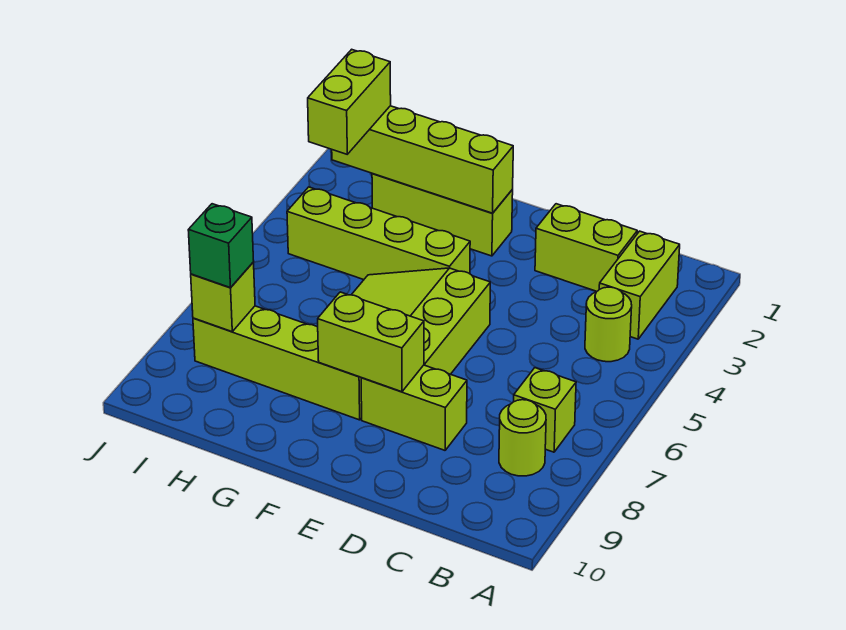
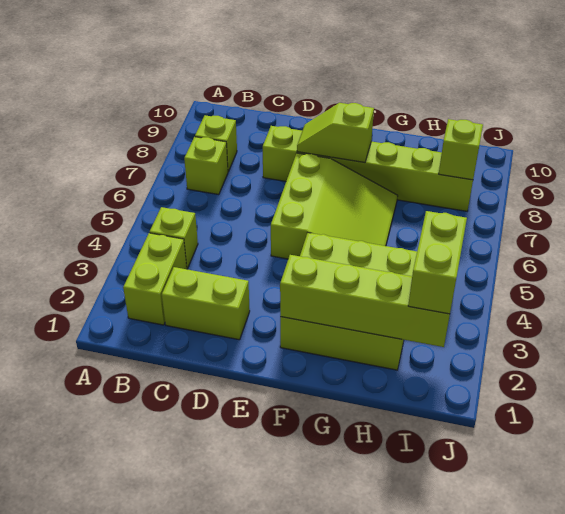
lime 1x1 round brick [585,287,632,362] -> lime 1x1 brick [150,207,198,269]
lime 1x1 round brick [499,400,546,476] -> lime 1x1 brick [195,115,237,172]
lime 1x2 brick [318,292,424,392] -> lime 1x2 slope [297,103,374,163]
green 1x1 brick [188,204,254,288] -> none

